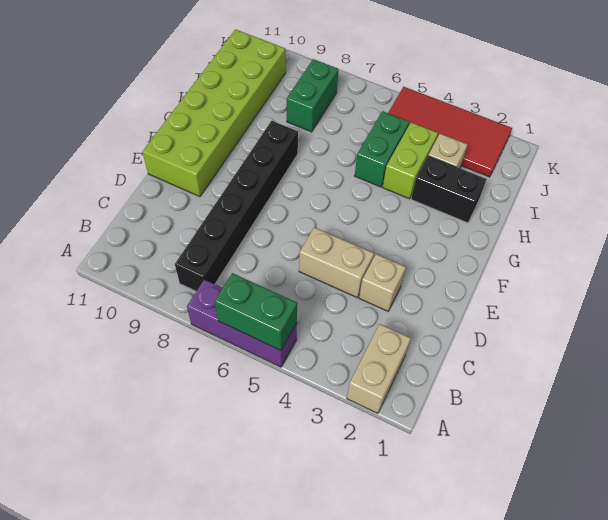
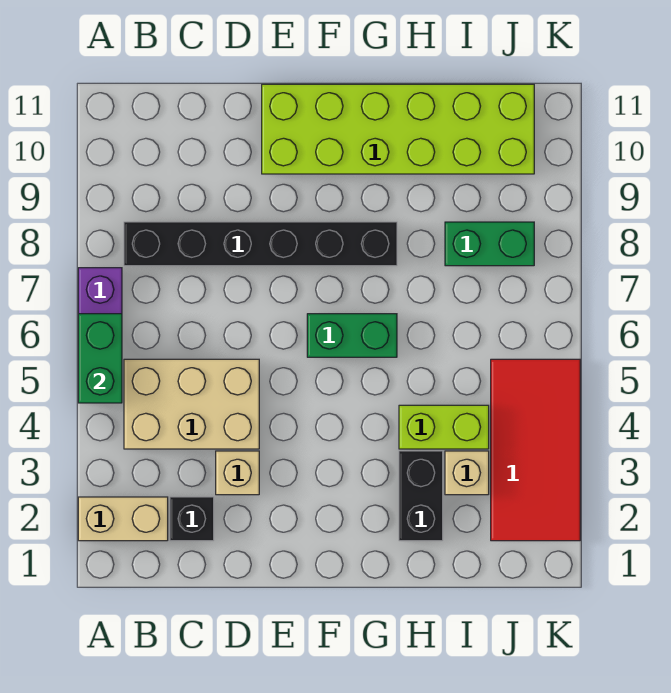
none -> black 1x1 brick [170,497,214,541]
tan 1x2 brick [299,227,374,298] -> tan 2x3 brick [124,359,259,449]
green 1x2 brick [355,111,409,187] -> green 1x2 brick moved to [307,314,397,357]

